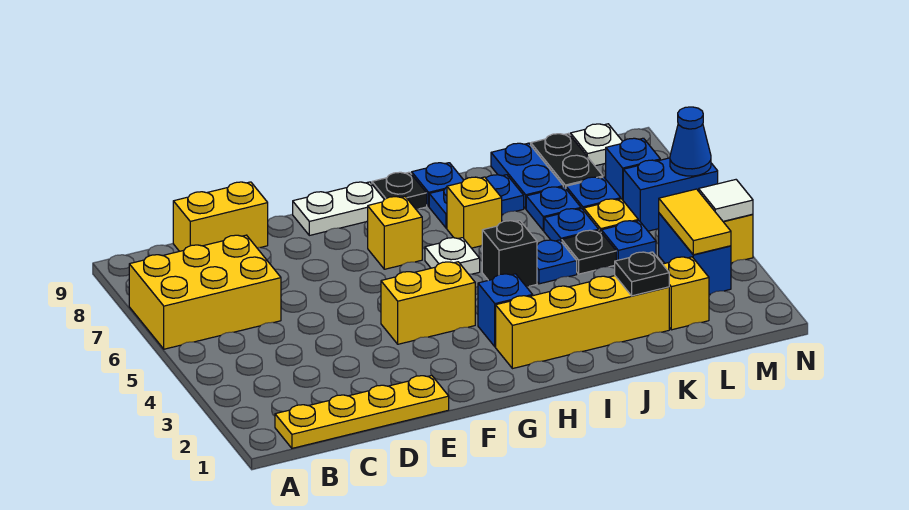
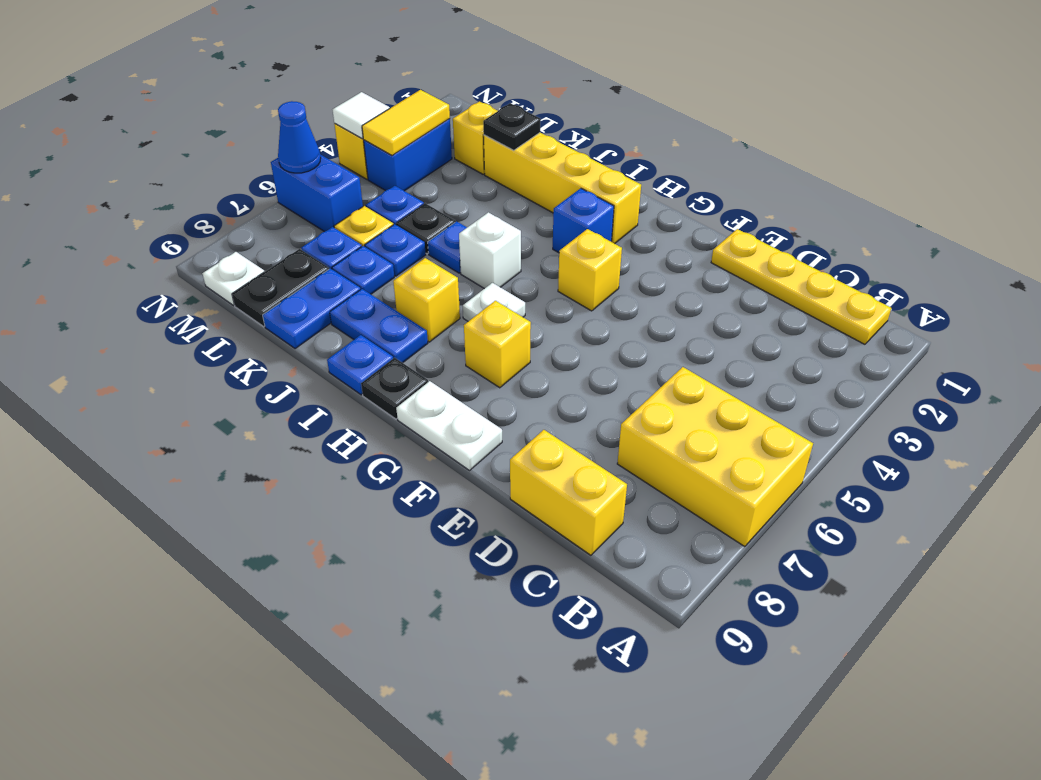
yellow 1x2 brick [381,262,475,344] -> yellow 1x1 brick [558,229,622,311]
black 1x1 brick [482,221,537,286] -> white 1x1 brick [459,212,521,289]
blue 1x1 brick [606,138,660,200] -> none

